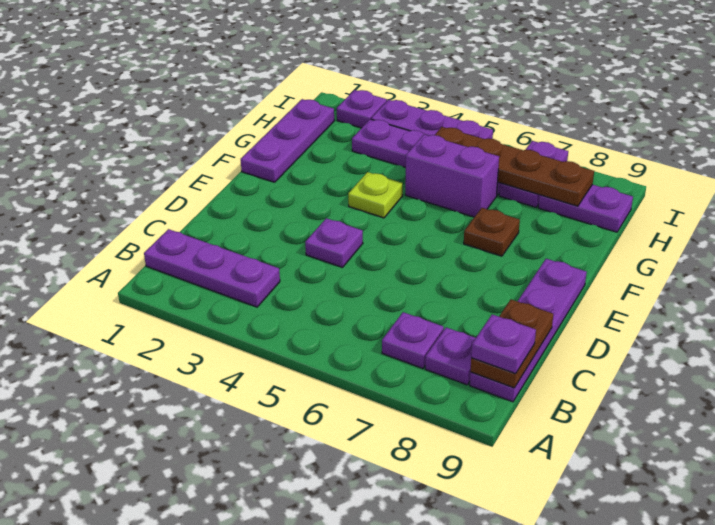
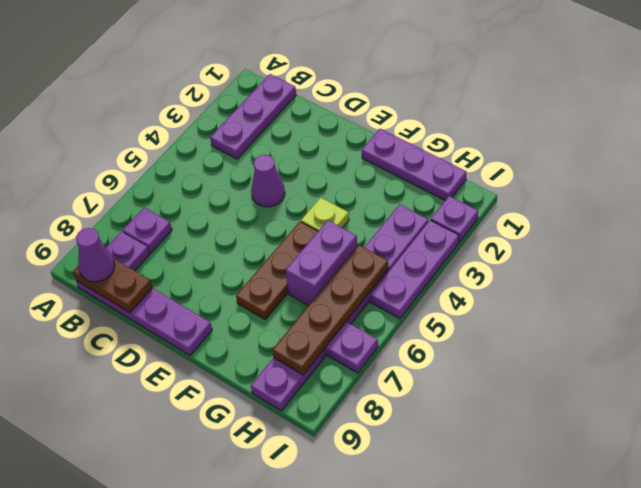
purple 1x1 plate [471,314,536,374] -> purple 1x1 cone [76,228,115,282]
purple 1x1 plate [305,218,363,268] -> purple 1x1 cone [251,155,285,207]
brown 1x1 plate [464,208,520,256] -> brown 1x3 plate [236,222,318,319]

